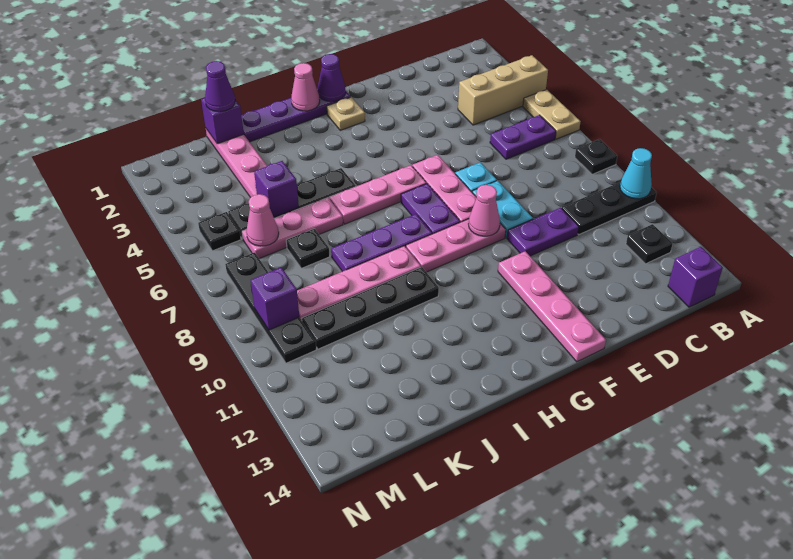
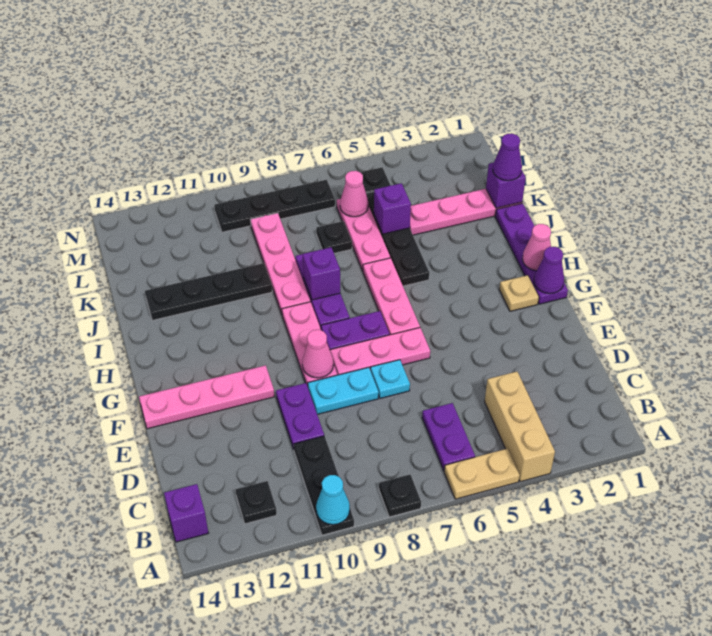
black 1x4 plate [302,267,439,349] -> black 1x4 plate turned to [145,263,272,320]
purple 1x1 brick [251,267,299,330] -> purple 1x1 brick moved to [303,247,340,300]

